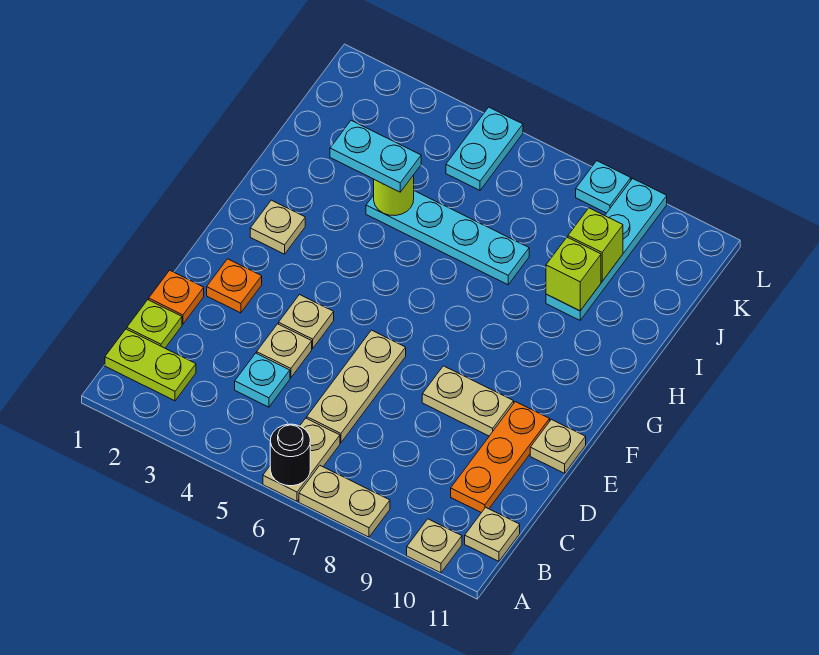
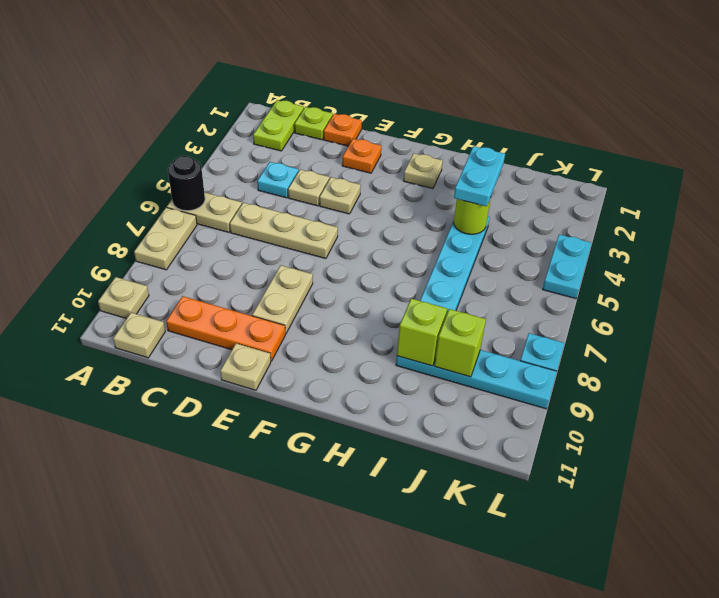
cyan 1x2 plate [446,107,523,190] -> cyan 1x2 plate turned to [543,235,591,299]

